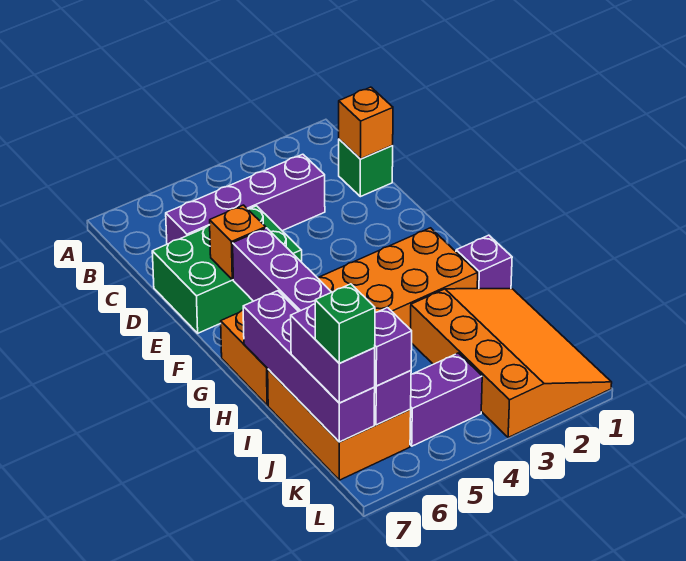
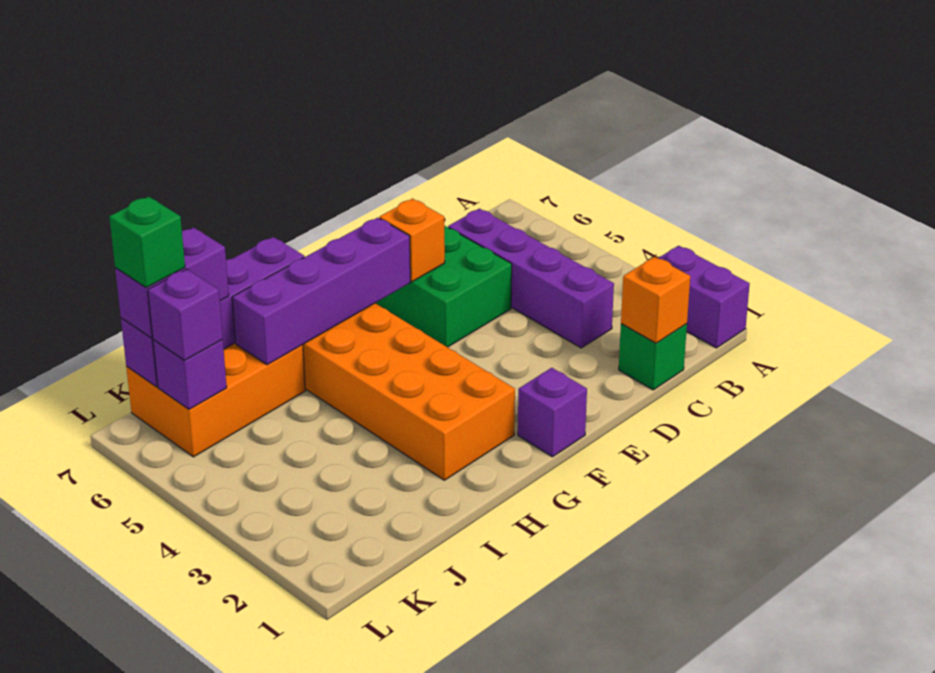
purple 1x1 brick [456,235,512,289] -> purple 1x1 brick moved to [518,368,587,457]
orange 3x4 slope [410,289,612,438] -> none
purple 1x2 brick [410,353,482,446] -> purple 1x2 brick moved to [658,246,750,348]

